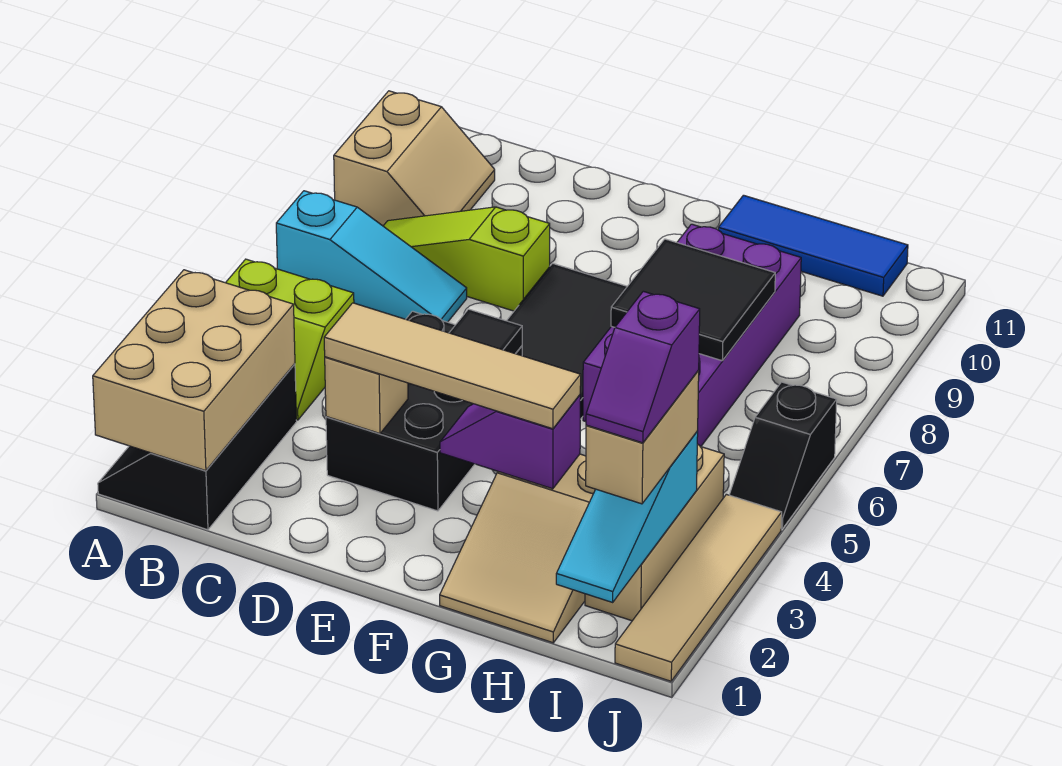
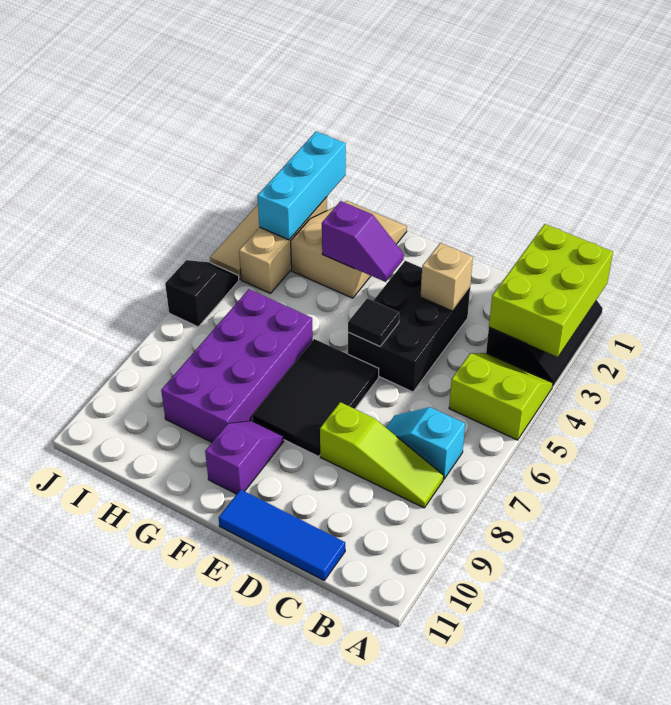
tan 2x3 brick [93,270,295,471] -> lime 2x3 brick [489,224,613,357]
cyan 1x3 slope [276,191,467,322] -> cyan 1x2 slope [386,407,465,479]
tan 2x2 slope [334,91,495,226] -> none
tan 1x4 tile [324,303,581,429] -> none
black 2x2 tile [611,239,775,361] -> none
blue 1x3 tile [718,195,908,296] -> blue 1x3 tile moved to [219,489,345,580]
cyan 1x3 slope [556,431,698,602] -> cyan 1x3 brick [258,131,346,240]
tan 1x2 brick [586,371,699,504] -> none
purple 1x2 slope [586,291,700,443] -> purple 1x2 slope moved to [205,421,284,494]

